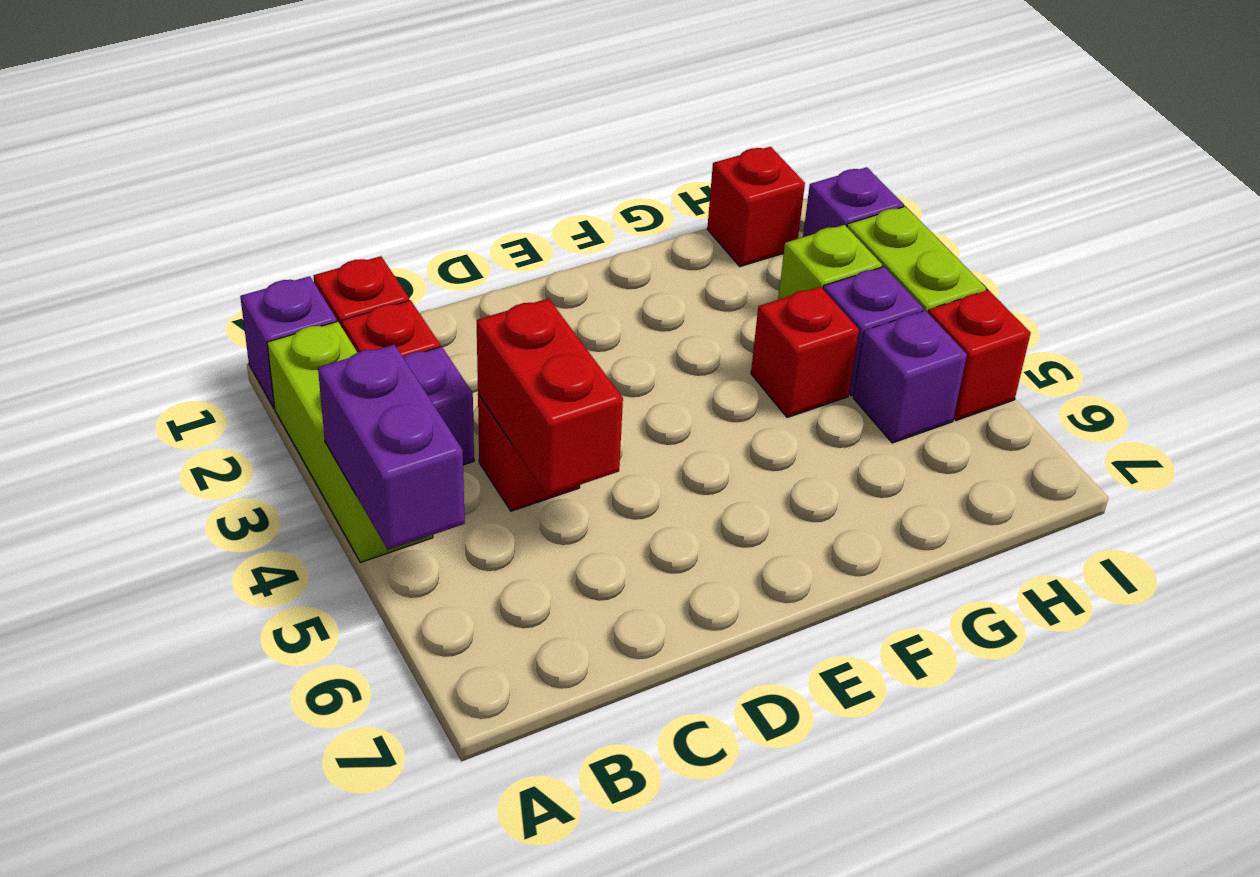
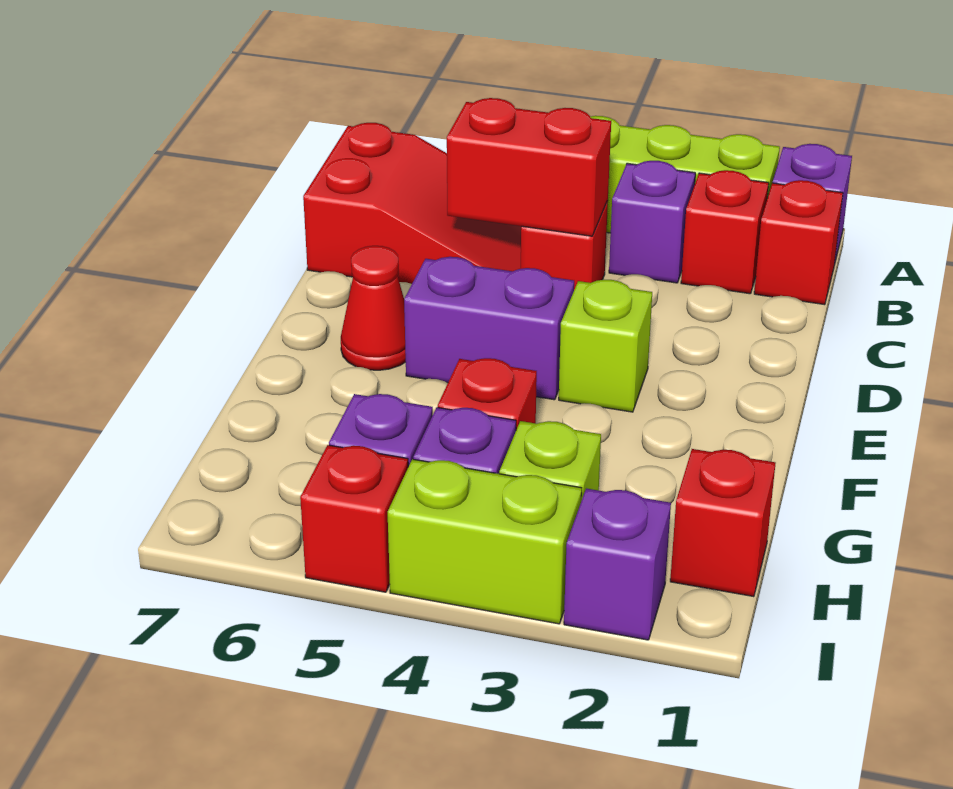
purple 1x2 brick [318,345,465,550] -> purple 1x2 brick moved to [404,257,574,400]
none -> red 2x3 slope [303,123,521,284]
none -> lime 1x1 brick [559,280,652,412]
none -> red 1x1 cone [341,246,406,370]

